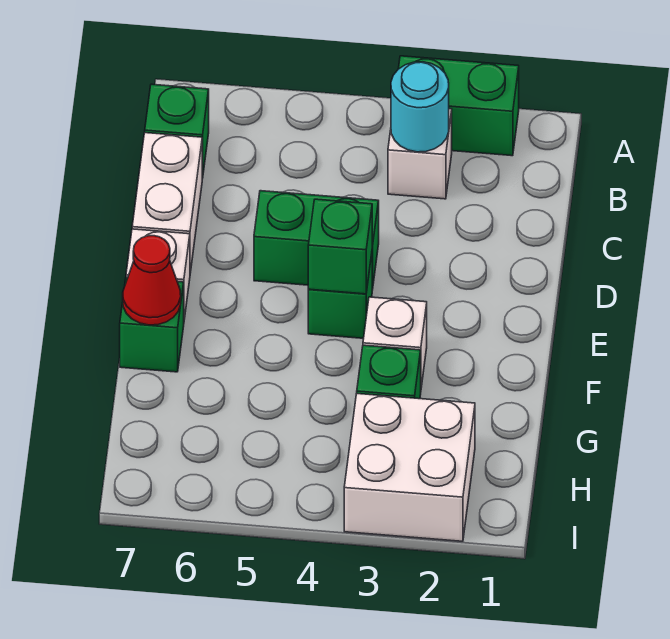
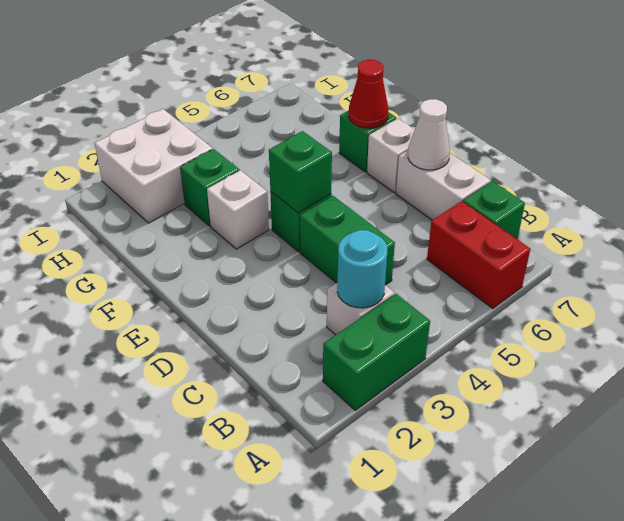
none -> red 1x2 brick [427,201,531,309]
green 1x2 brick [254,191,379,290] -> green 1x2 brick turned to [300,195,395,285]
none -> white 1x1 cone [408,99,450,170]

